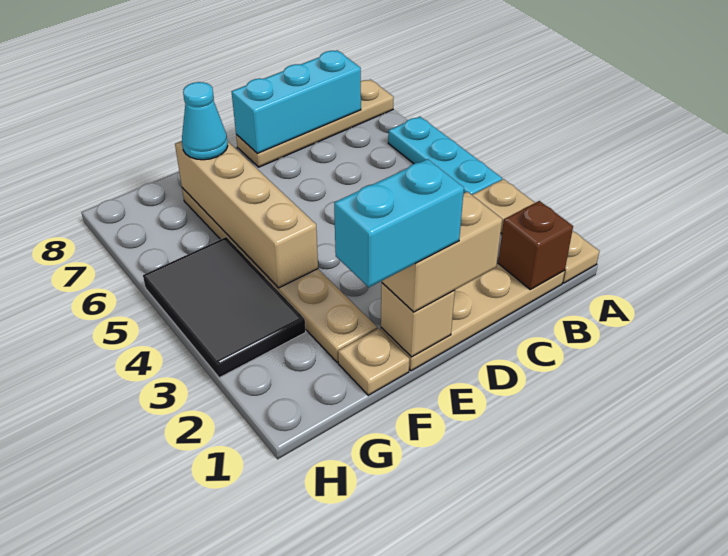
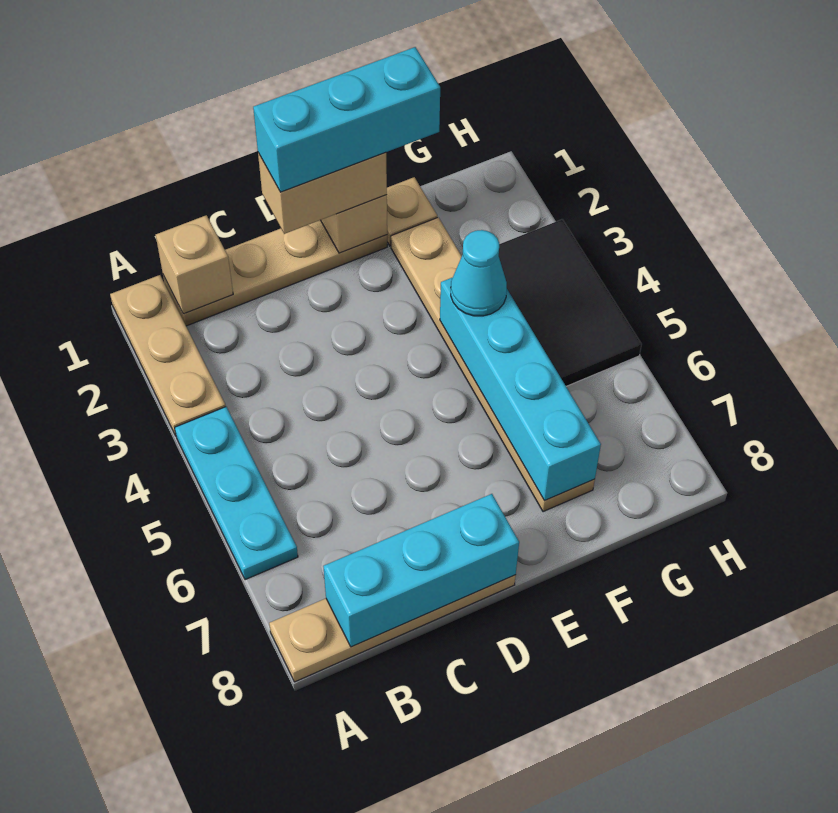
brown 1x1 brick [498,201,573,289] -> tan 1x1 brick [156,215,233,314]
cyan 1x2 brick [334,159,464,287] -> cyan 1x3 brick [253,47,440,192]
tan 1x4 brick [175,141,318,288] -> cyan 1x4 brick [440,278,601,501]
cyan 1x1 cone [182,82,228,160] -> cyan 1x1 cone moved to [451,230,507,316]

